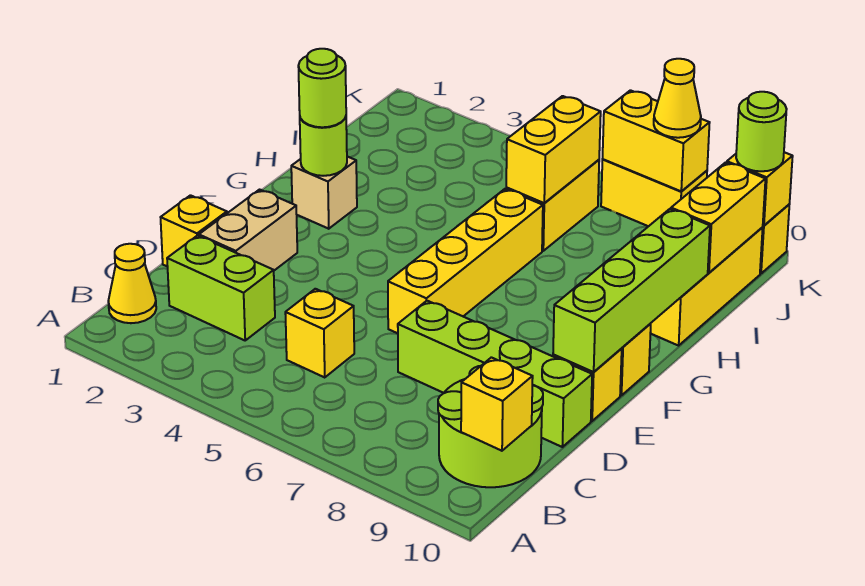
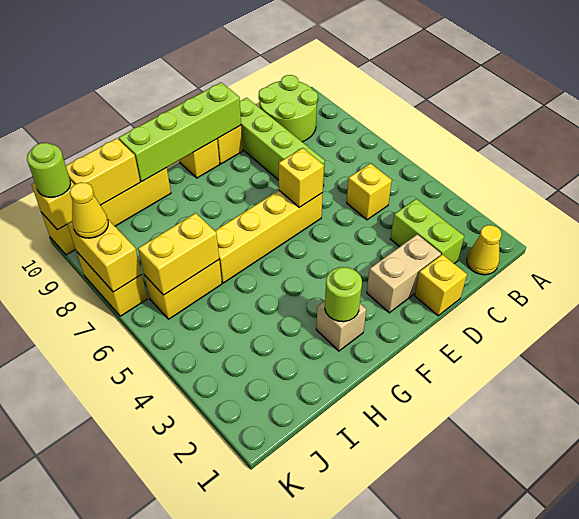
yellow 1x1 brick [461,357,533,451] -> yellow 1x1 brick moved to [279,148,324,207]
lime 1x1 round brick [298,49,346,127] -> none

